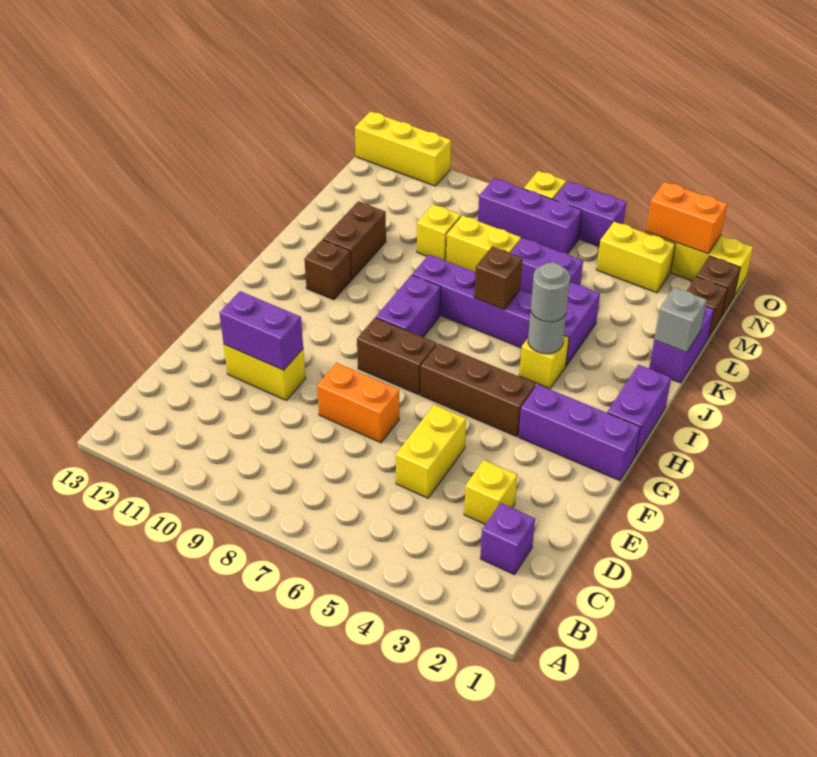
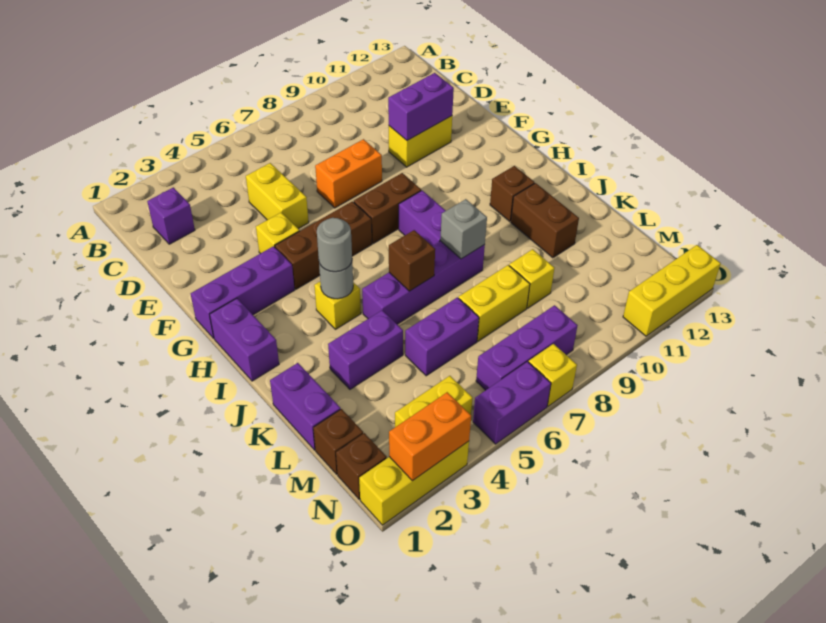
yellow 1x1 brick [464,460,517,525] -> yellow 1x1 brick moved to [256,213,299,254]
purple 1x2 brick [564,282,600,366] -> purple 1x2 brick turned to [328,310,403,389]
grey 1x1 brick [654,287,707,353] -> grey 1x1 brick moved to [440,199,487,259]

